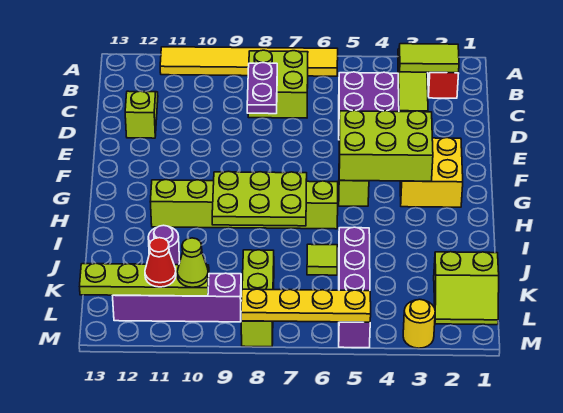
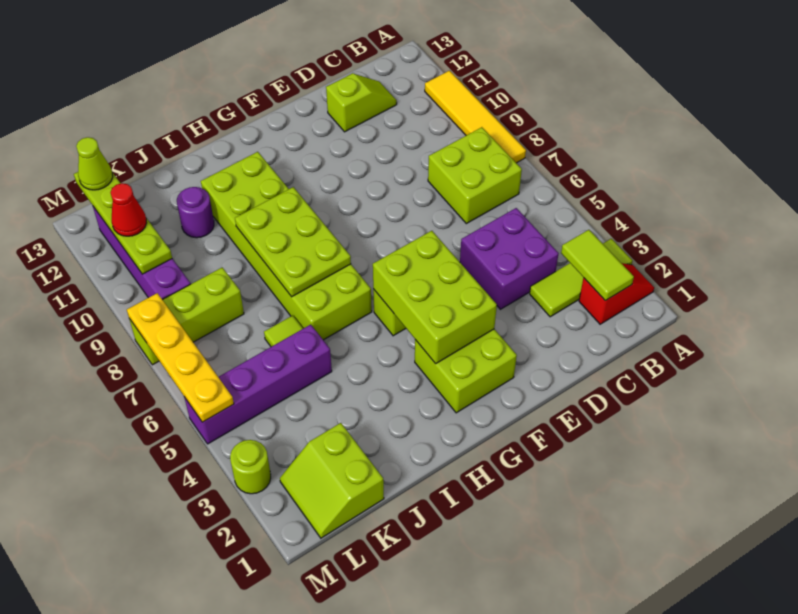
yellow 1x6 tile [160,47,338,76] -> yellow 1x4 tile [425,71,526,163]
purple 1x2 plate [247,63,277,114] -> none
yellow 2x2 brick [400,138,463,207] -> lime 2x2 brick [415,329,517,413]
lime 1x6 brick [150,180,338,229] -> lime 2x6 brick [201,152,372,340]
lime 1x1 cone [177,238,208,287] -> lime 1x1 cone moved to [76,137,113,190]
yellow 1x1 round brick [403,299,435,348] -> lime 1x1 round brick [230,440,271,494]

